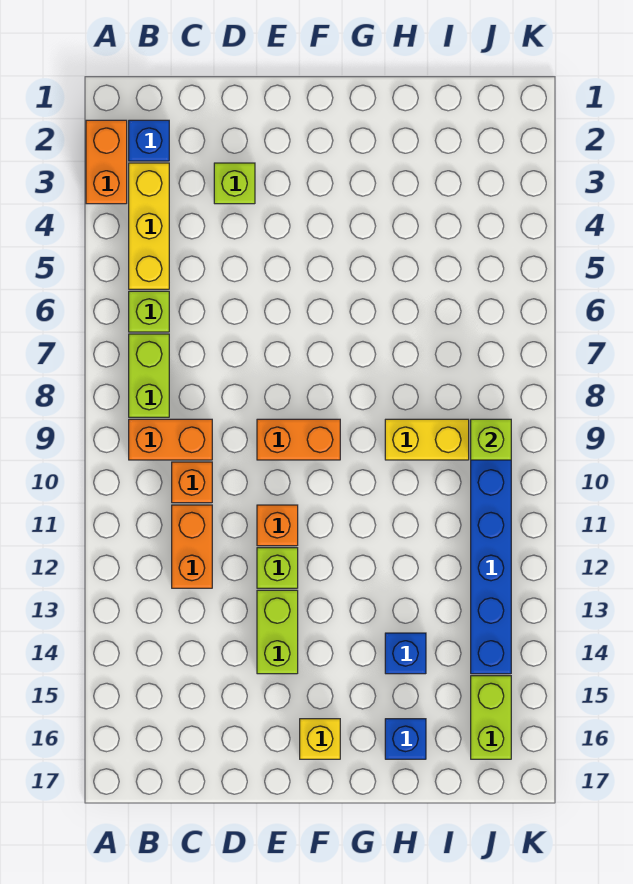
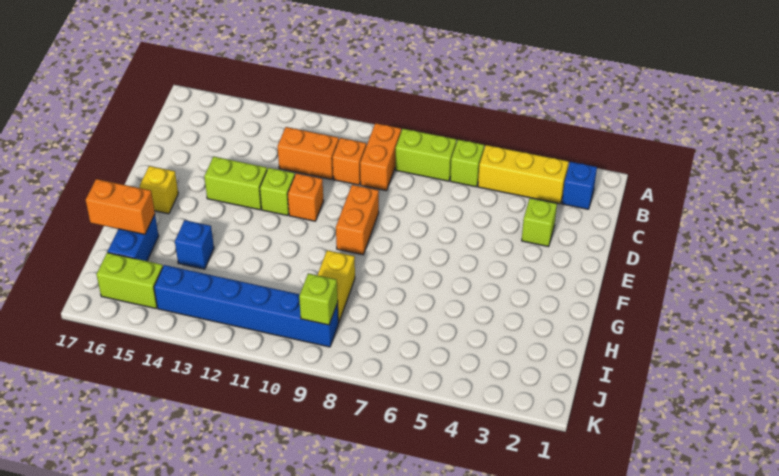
orange 1x2 brick [86,120,127,204] -> orange 1x2 brick moved to [86,179,155,234]
blue 1x1 brick [385,719,426,759] -> blue 1x2 brick [108,215,159,261]

